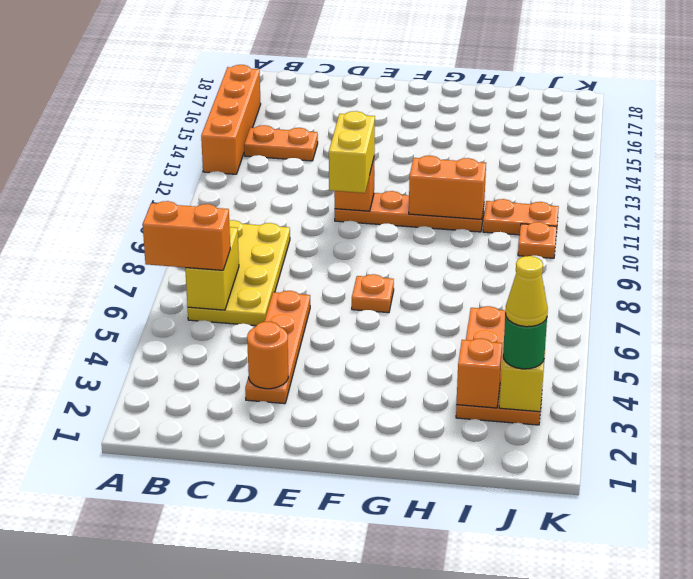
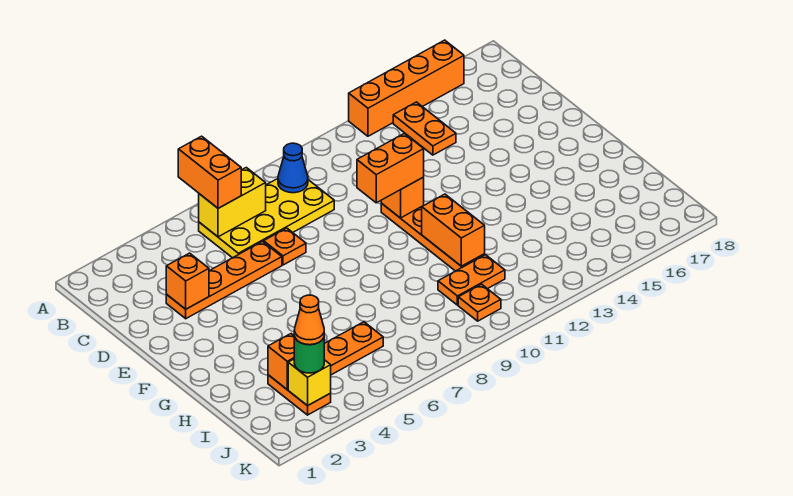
none -> blue 1x1 cone [278,143,308,193]
orange 1x1 round brick [247,321,288,389] -> orange 1x1 brick [166,253,209,309]
yellow 1x2 brick [329,111,375,193] -> orange 1x2 brick [357,133,424,203]
orange 1x1 plate [352,274,394,313] -> orange 1x1 plate moved to [264,228,306,265]
orange 1x2 plate [483,199,559,235] -> orange 1x2 plate turned to [438,255,505,305]
yellow 1x1 cone [505,256,548,327] -> orange 1x1 cone [294,295,324,345]

